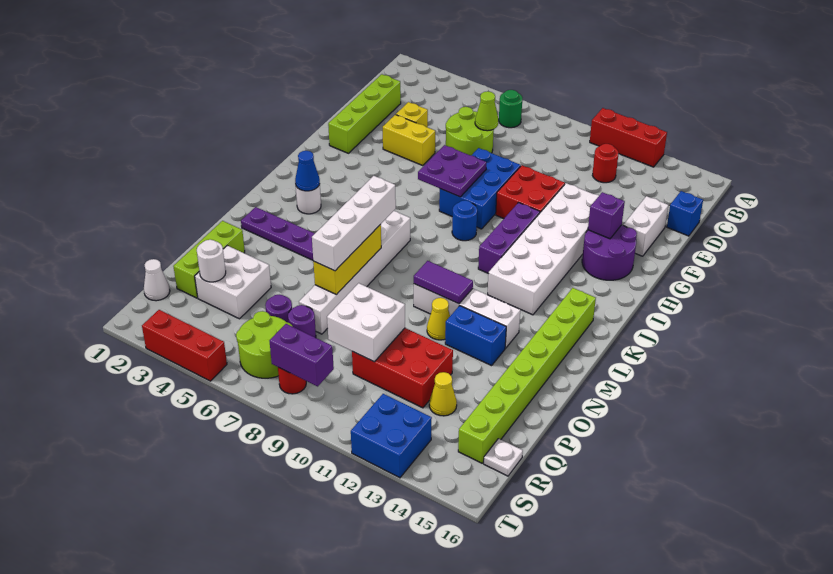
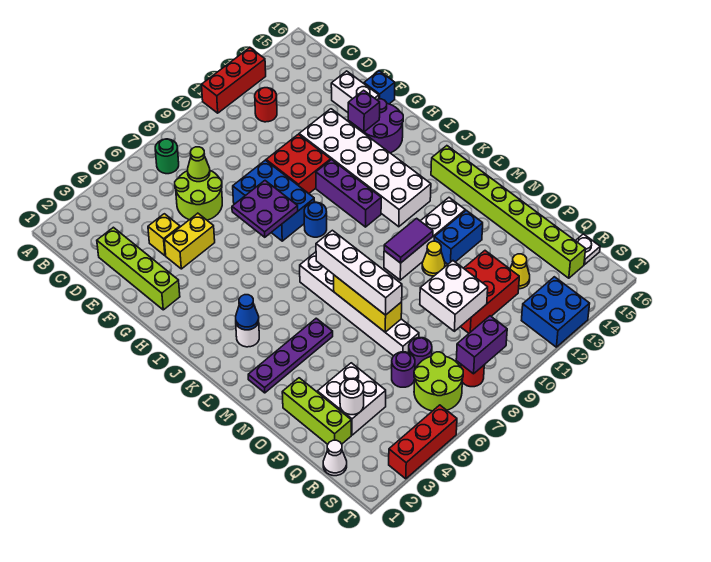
blue 1x1 brick [667,191,703,236] -> blue 1x1 brick moved to [364,71,395,104]

